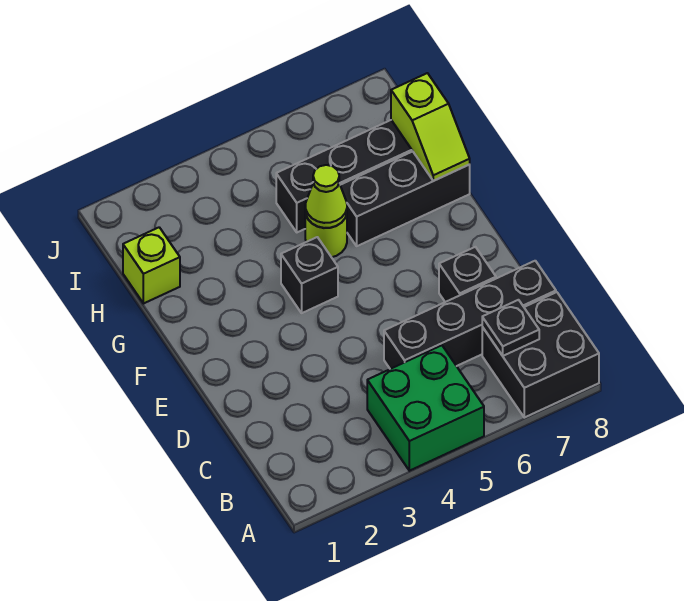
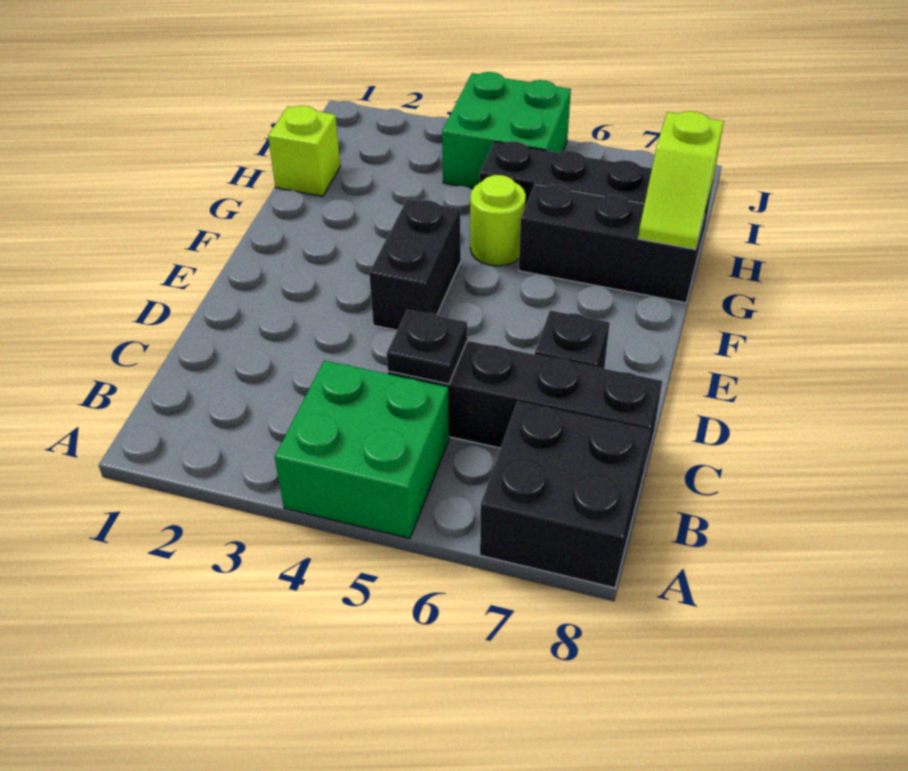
black 1x1 plate [482,300,539,356] -> black 1x1 plate moved to [387,310,467,384]
black 1x1 brick [281,237,338,313] -> black 1x2 brick [369,199,461,330]
lime 1x1 cone [305,165,347,228] -> none
none -> green 2x2 brick [442,72,571,188]

